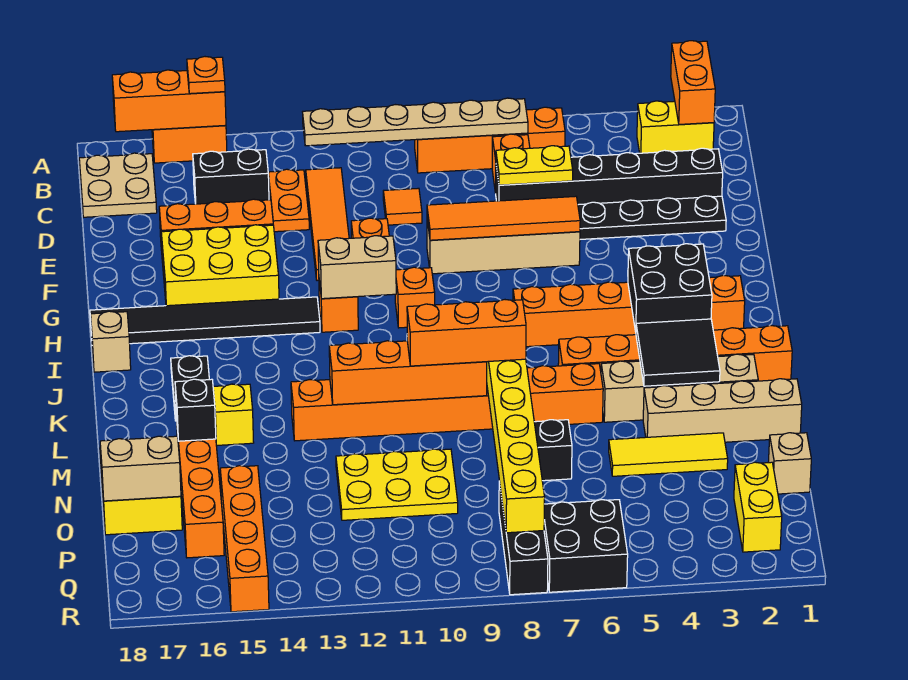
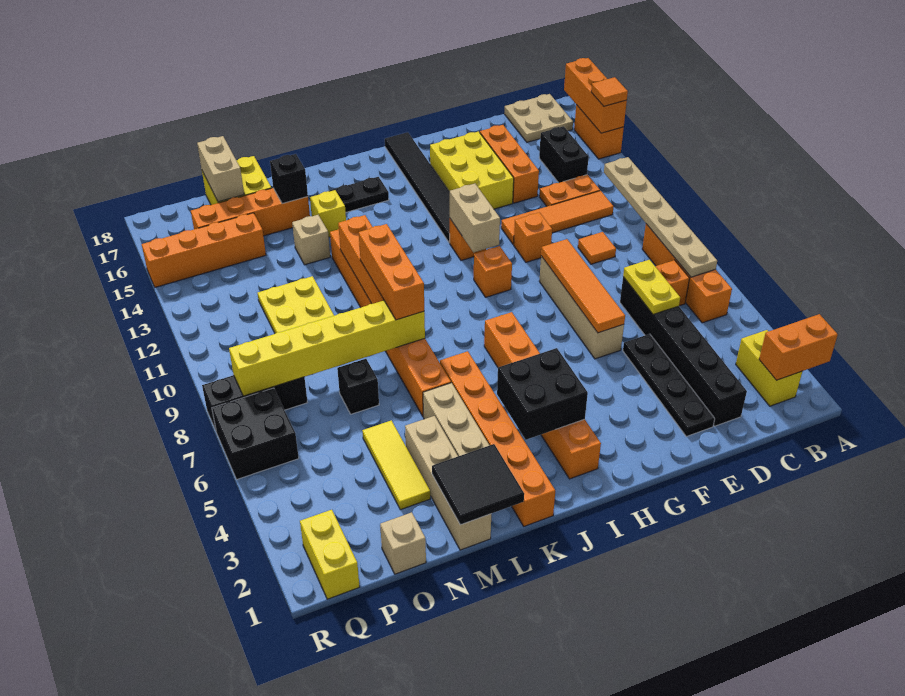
orange 1x1 plate [187,57,225,94] -> orange 1x1 tile [591,77,628,106]
tan 1x1 brick [91,311,131,372] -> tan 1x1 brick moved to [292,215,330,265]
black 2x2 tile [636,319,720,386] -> black 2x2 tile moved to [432,444,524,525]
yellow 1x2 brick [734,462,782,552] -> yellow 1x2 brick turned to [300,510,360,599]

